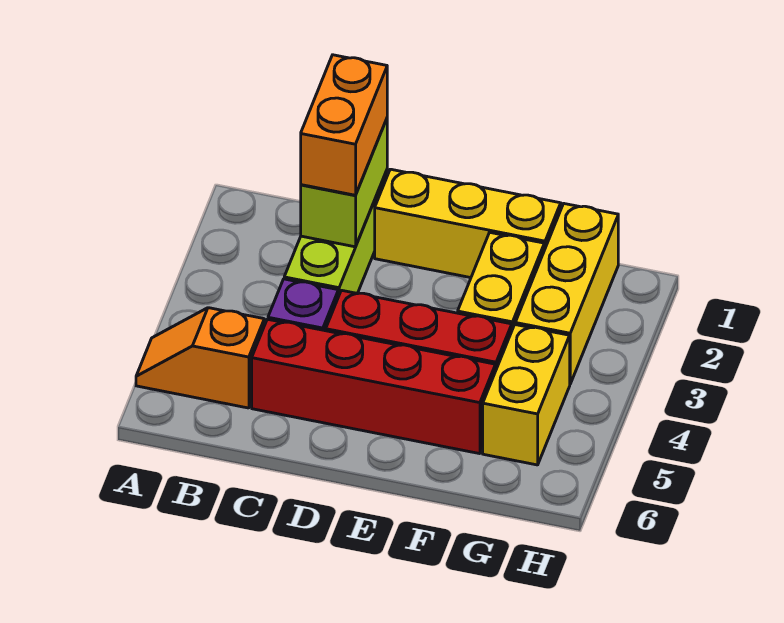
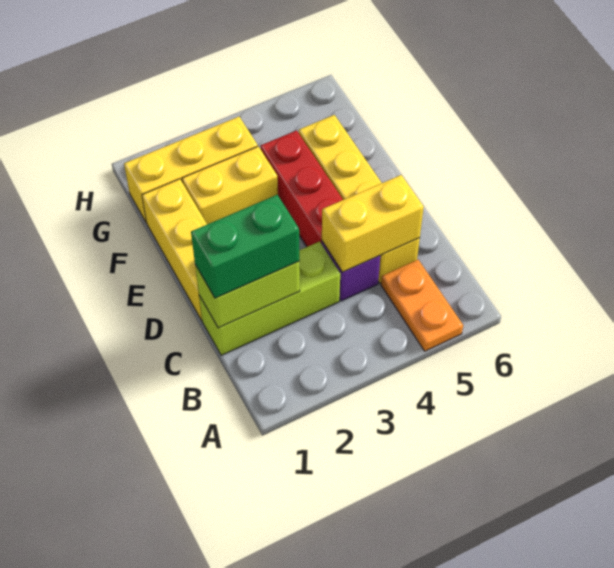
orange 1x2 slope [136,308,264,408] -> orange 1x2 plate [381,260,463,351]
orange 1x2 brick [301,55,387,195] -> green 1x2 brick [191,195,299,298]
red 1x4 brick [252,319,495,454] -> yellow 1x4 brick [299,115,420,283]
yellow 1x2 brick [483,325,570,465] -> yellow 1x2 brick moved to [322,175,424,272]

